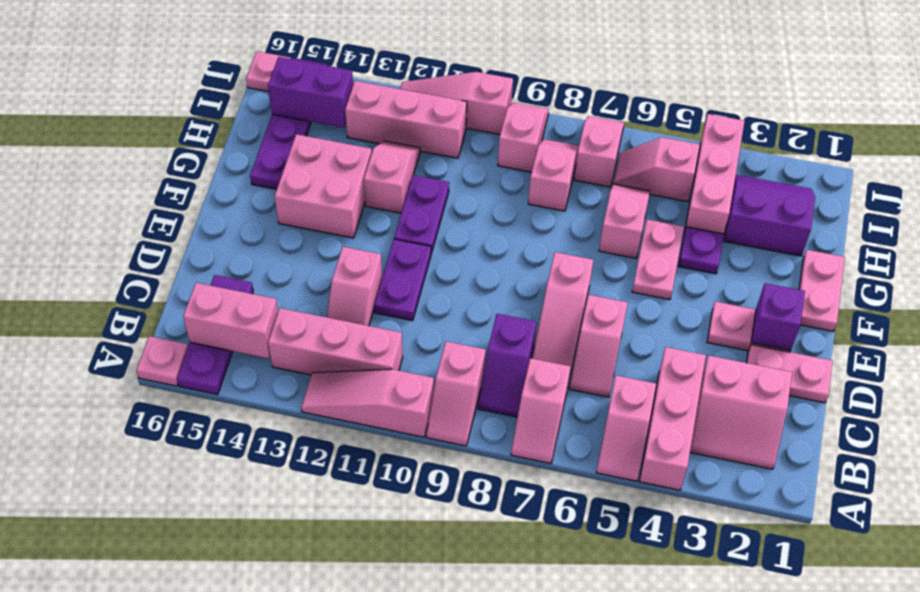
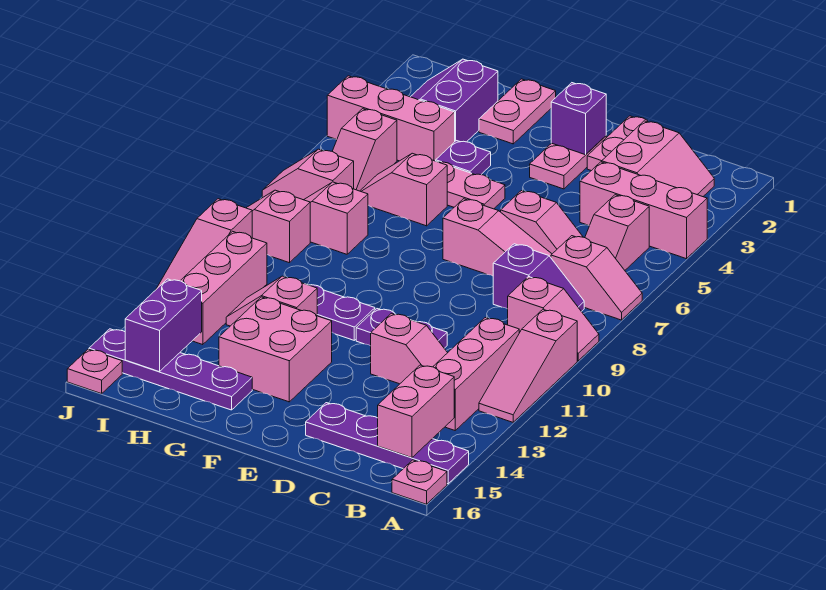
pink 1x2 slope [596,376,656,481] -> pink 1x2 slope turned to [585,195,649,270]
purple 1x3 plate [177,275,253,394] -> purple 1x4 plate [306,403,469,484]
pink 1x2 plate [799,250,845,331] -> pink 1x2 plate turned to [479,79,556,144]

